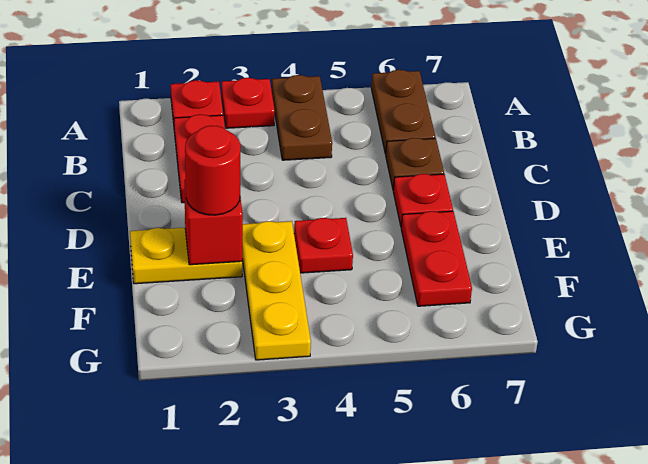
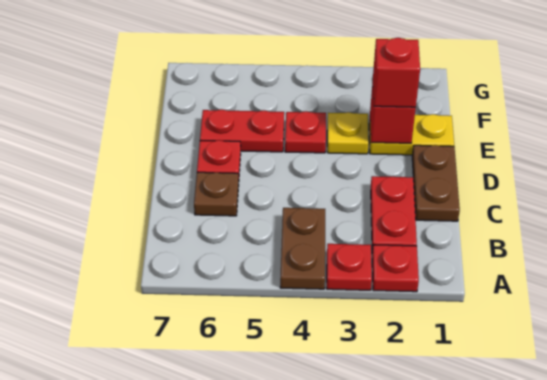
brown 1x2 plate [371,70,435,154] -> brown 1x2 plate moved to [412,145,460,221]
red 1x1 round brick [185,126,241,215] -> red 1x1 brick [373,38,420,107]
yellow 1x3 plate [242,221,311,360] -> yellow 1x1 plate [327,112,369,154]
red 1x2 plate [401,211,472,306] -> red 1x2 plate turned to [200,110,284,152]

